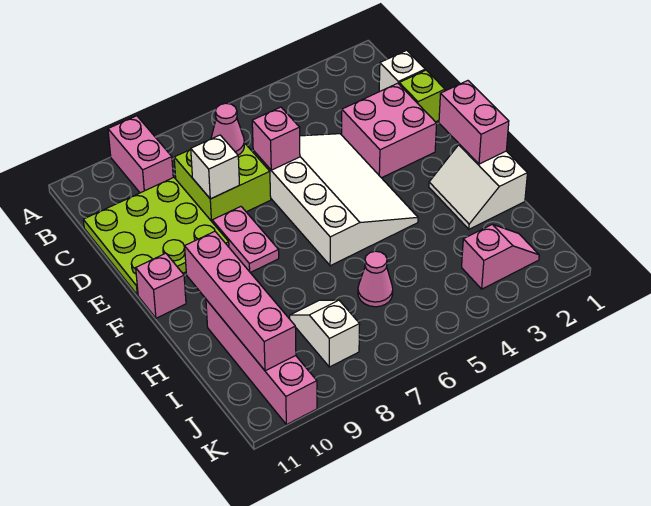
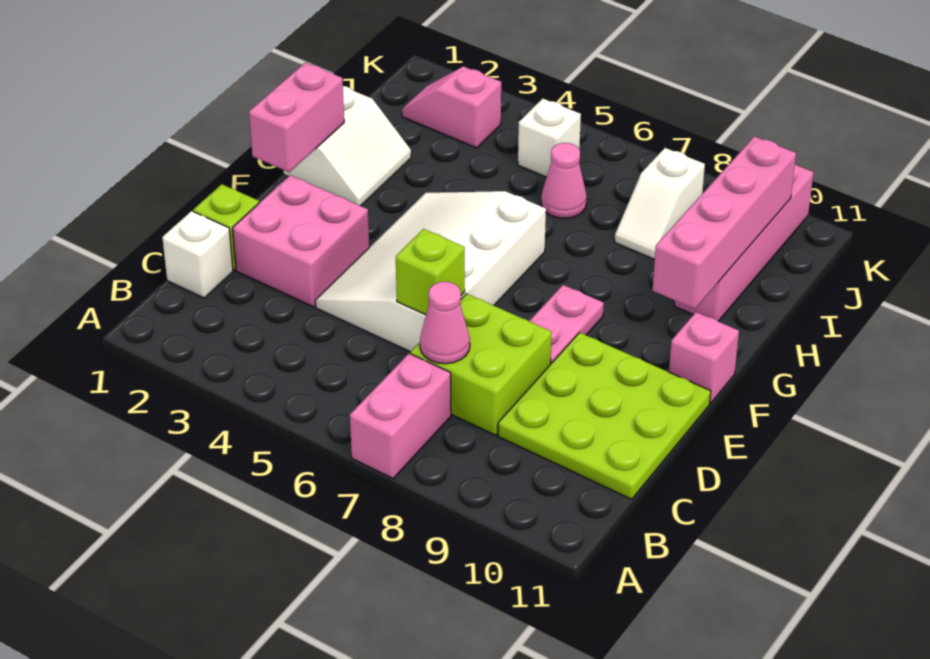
pink 1x2 brick [108,116,173,193] -> pink 1x2 brick moved to [350,353,451,478]
pink 1x1 brick [252,107,300,170] -> lime 1x1 brick [396,229,465,315]
white 1x1 brick [190,135,239,199] -> white 1x1 brick moved to [518,99,581,177]

